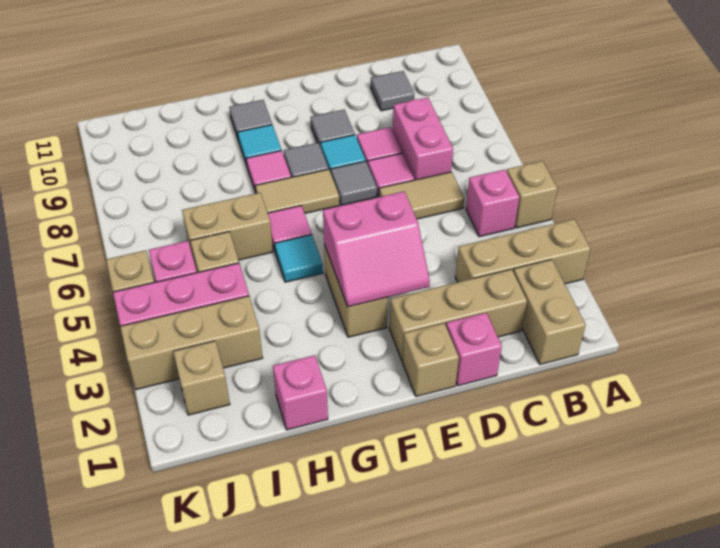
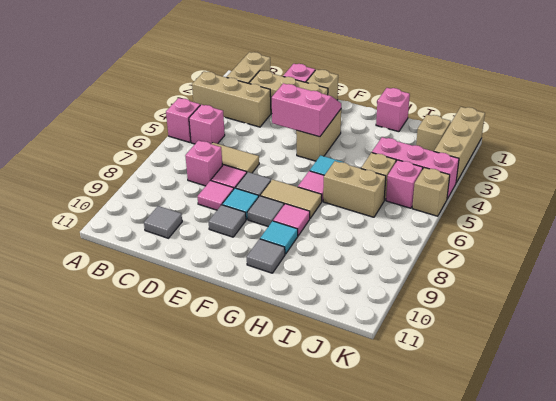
tan 1x1 brick [507,161,557,228] -> pink 1x1 brick [166,98,200,142]
pink 1x2 brick [393,97,453,180] -> pink 1x1 brick [185,140,222,186]
tan 1x3 brick [120,296,263,390] -> tan 1x3 brick turned to [434,107,485,183]

